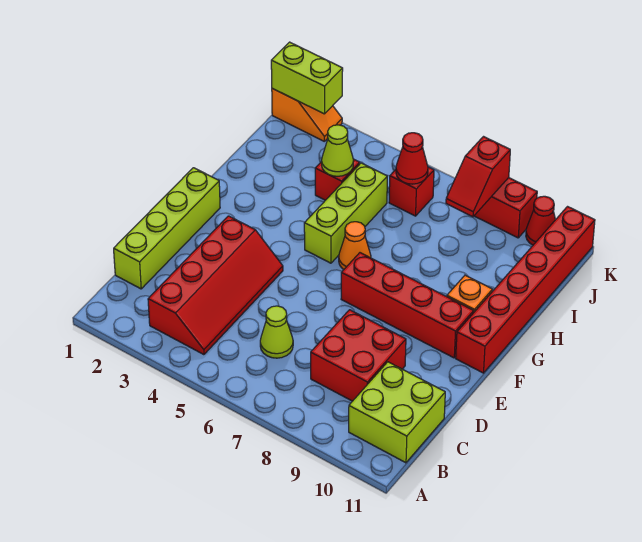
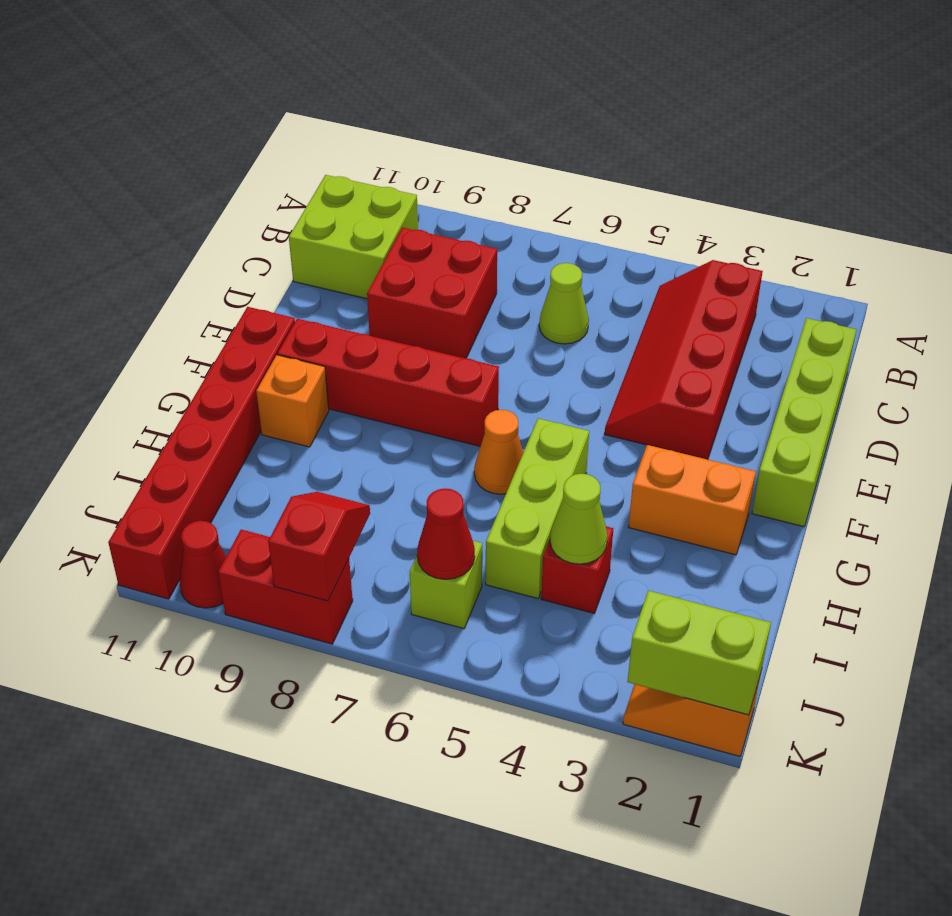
none -> orange 1x2 brick [629,445,756,555]
red 1x1 brick [389,167,434,216] -> lime 1x1 brick [410,541,482,629]

